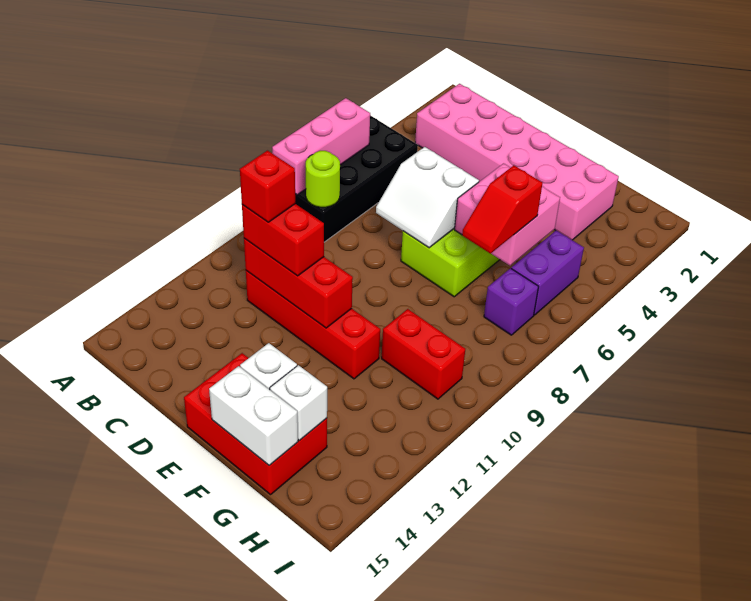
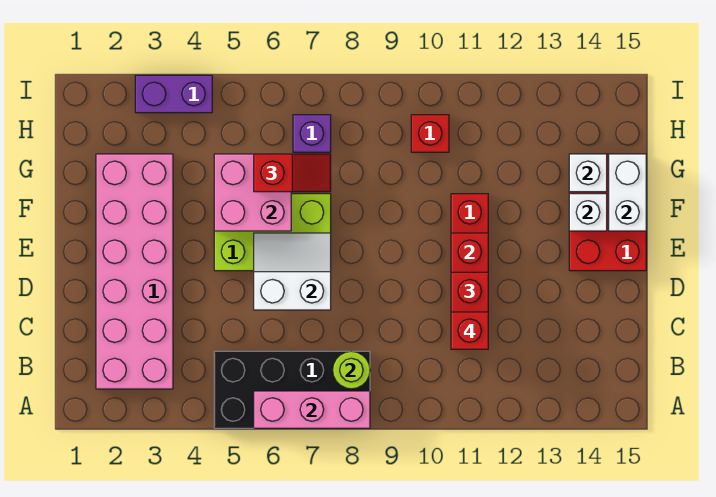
white 2x2 slope [376,147,479,248] -> white 2x2 slope turned to [254,233,331,310]
red 1x2 brick [382,309,465,399] -> red 1x1 brick [411,115,449,152]
purple 1x2 brick [511,230,584,315] -> purple 1x2 brick moved to [135,75,212,113]

